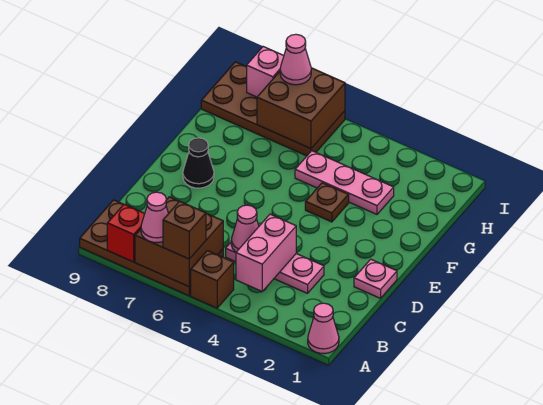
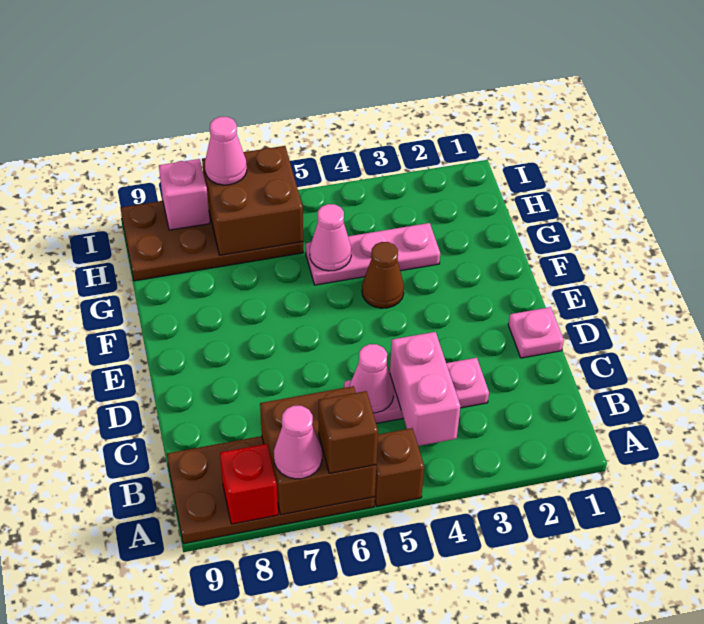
pink 1x1 cone [308,303,339,354] -> pink 1x1 cone moved to [310,204,351,271]
black 1x1 cone [183,138,214,188] -> none
brown 1x1 plate [305,183,349,222] -> brown 1x1 cone [362,242,404,308]

